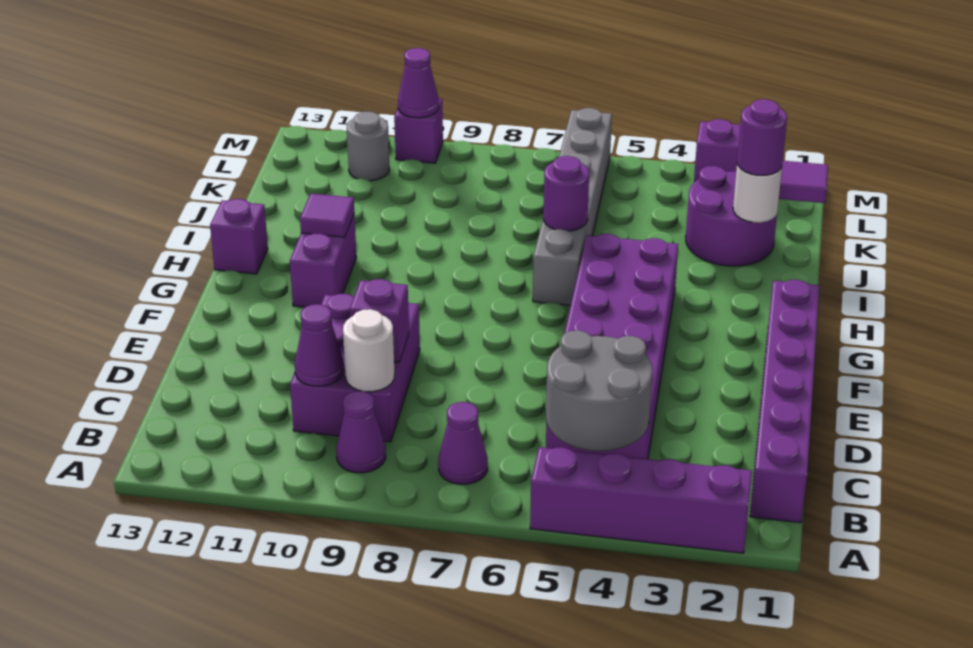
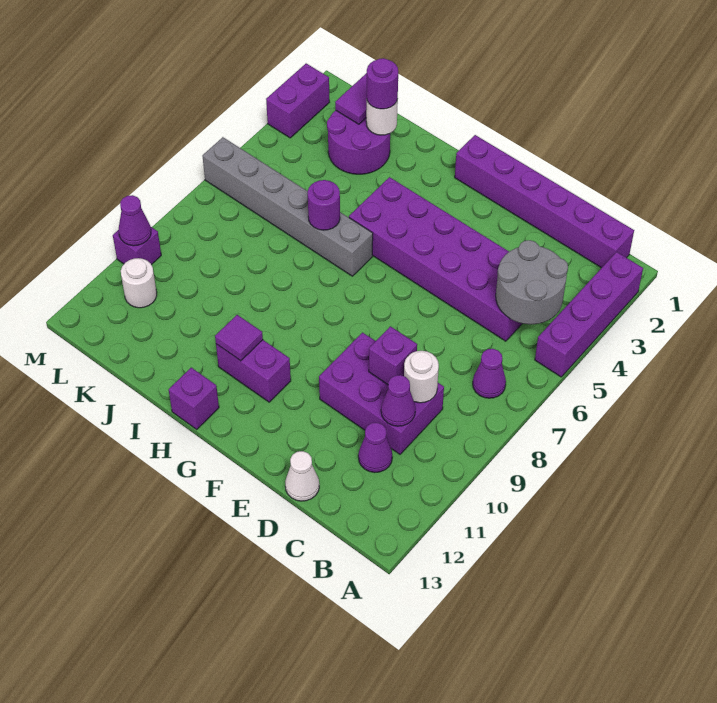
purple 1x1 cone [336,391,386,473] -> purple 1x1 cone moved to [358,423,392,472]
none -> white 1x1 cone [285,451,319,501]
grey 1x1 round brick [347,111,389,181] -> white 1x1 round brick [121,258,157,308]

